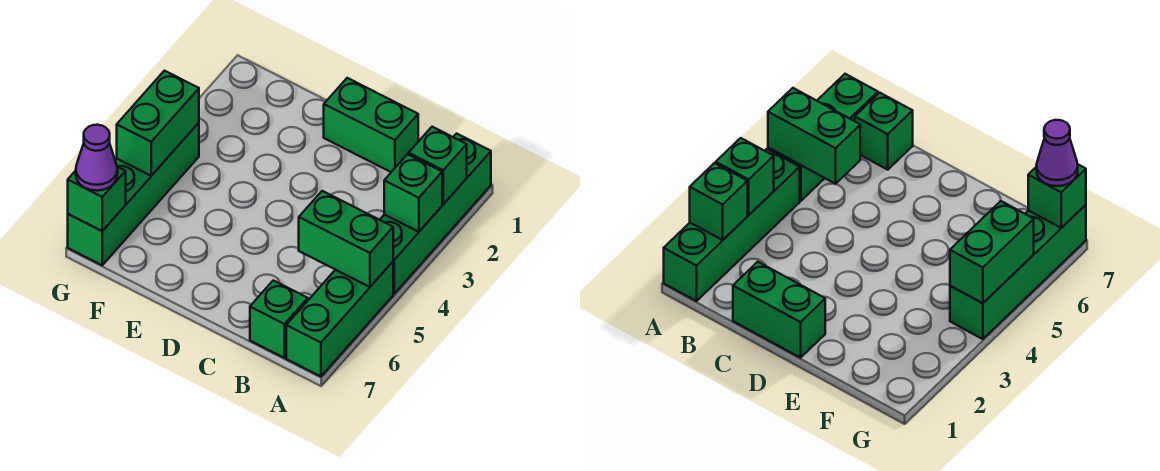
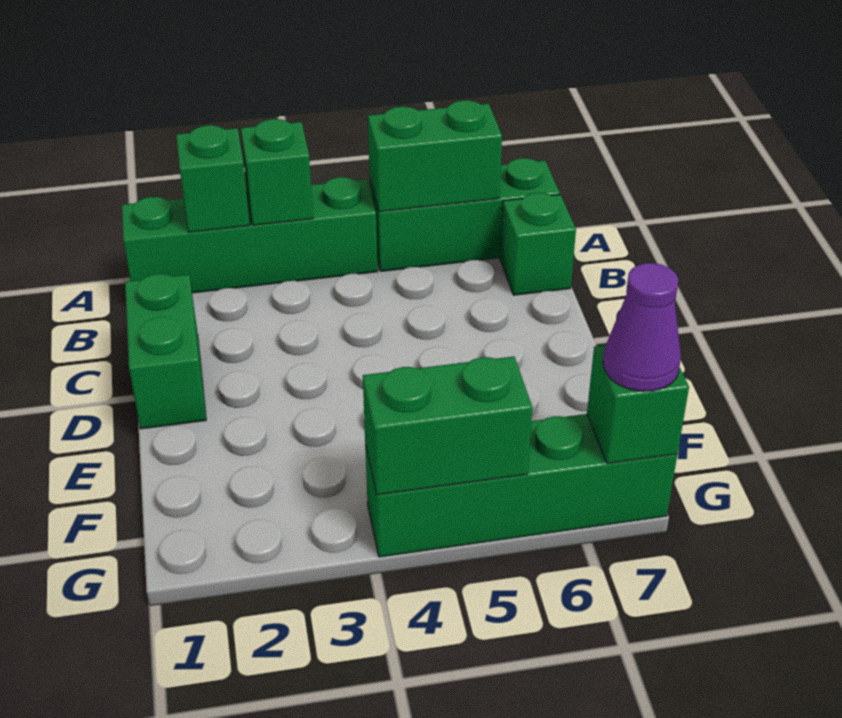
green 1x2 brick [299,191,393,287] -> green 1x2 brick turned to [368,100,502,212]

